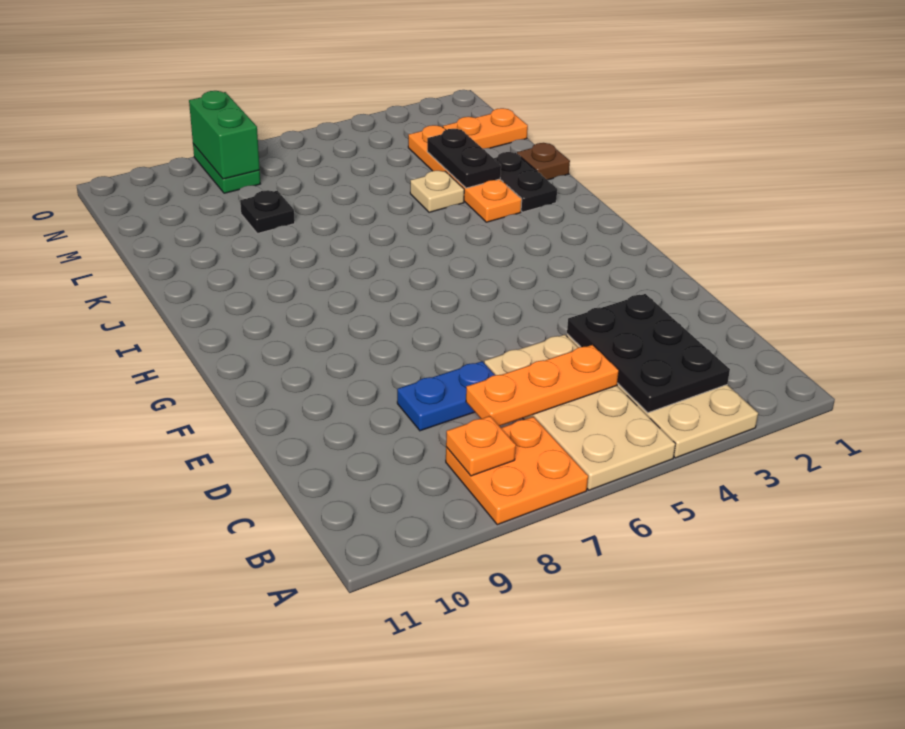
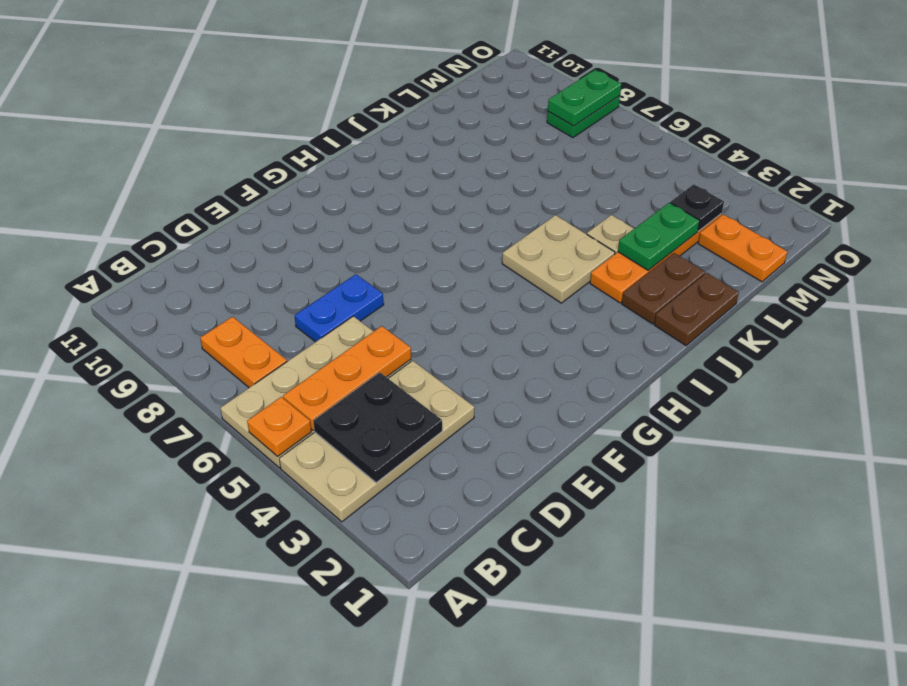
orange 2x2 plate [446,417,588,525] -> orange 1x2 plate [200,317,287,388]
black 2x3 plate [567,294,730,413] -> black 2x2 plate [313,372,442,483]
orange 1x1 plate [446,416,516,476] -> orange 1x1 plate moved to [247,397,311,457]
orange 1x3 plate [466,345,619,426] -> orange 1x3 plate turned to [283,326,411,431]
blue 1x2 plate [397,361,495,431] -> blue 1x2 plate turned to [295,274,384,342]
none -> tan 2x2 plate [502,215,615,303]
black 1x2 plate [494,152,557,212] -> brown 1x2 plate [622,253,705,324]
brown 1x1 plate [517,143,570,180] -> brown 1x2 plate [654,273,739,346]
black 1x2 plate [427,129,501,188] -> green 1x2 plate [618,203,699,270]
black 1x1 plate [240,190,295,233] -> black 1x1 plate moved to [670,184,724,231]
green 1x2 brick [189,91,260,179] -> green 1x2 plate [548,70,621,126]

